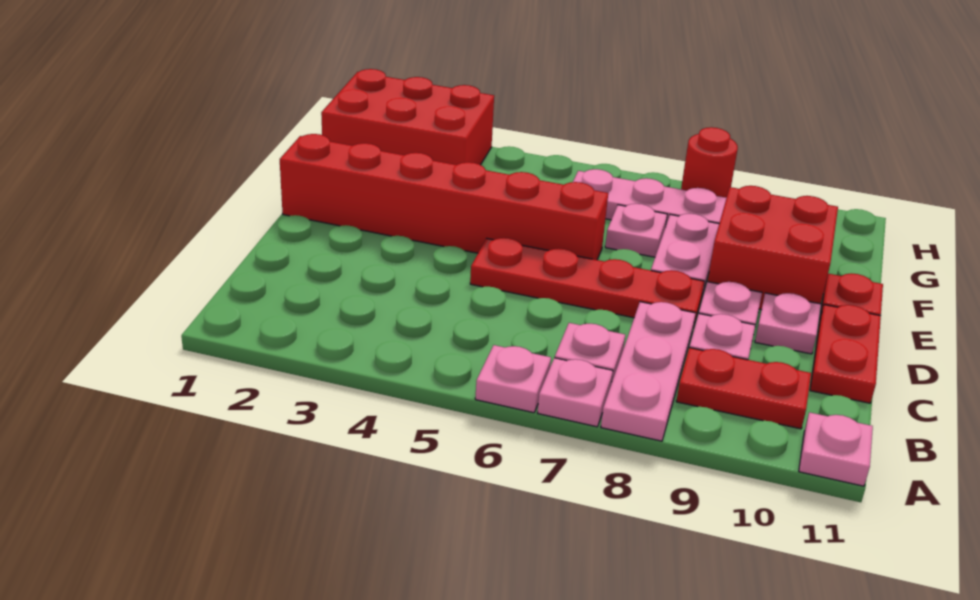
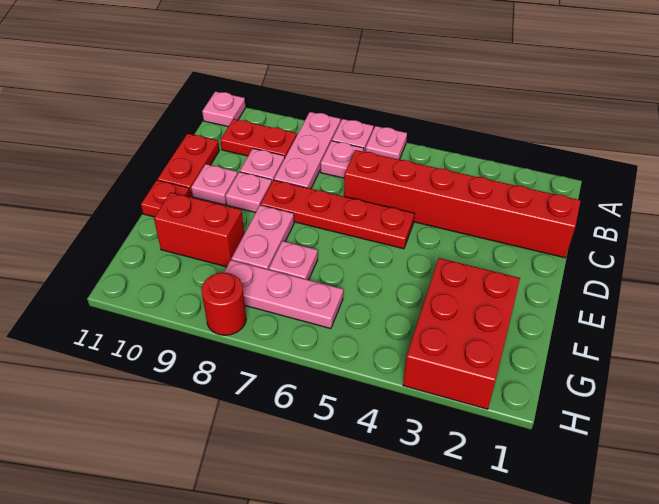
red 1x6 brick [280,134,608,260] -> red 1x6 brick moved to [344,150,581,258]
red 2x2 brick [708,186,838,310] -> red 1x2 brick [154,192,244,267]
red 2x3 brick [321,69,494,165] -> red 2x3 brick turned to [403,258,520,409]

